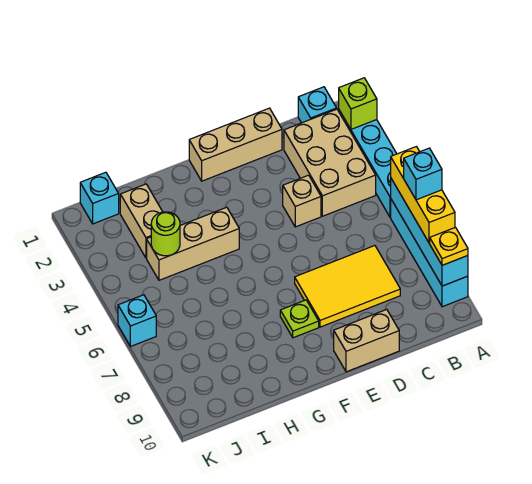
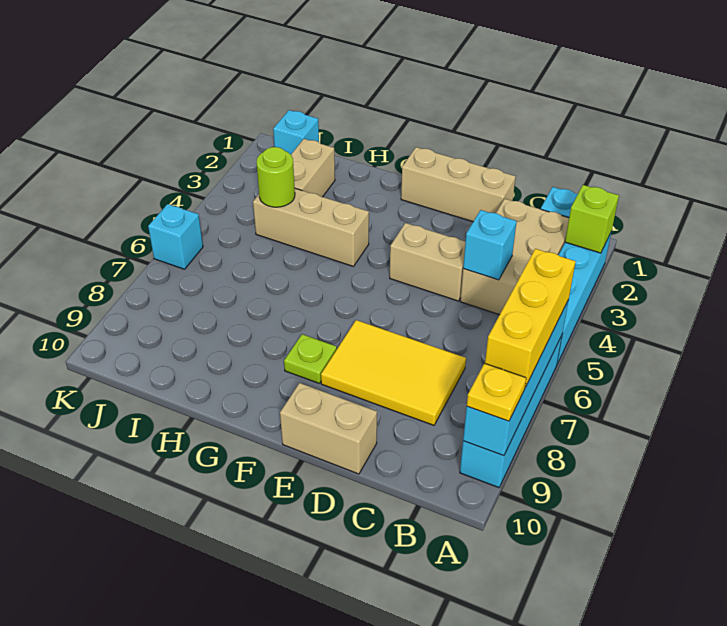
cyan 1x1 brick [404,148,442,200] -> cyan 1x1 brick moved to [463,210,517,280]
tan 1x1 brick [283,175,321,227] -> tan 1x2 brick [390,223,465,301]

